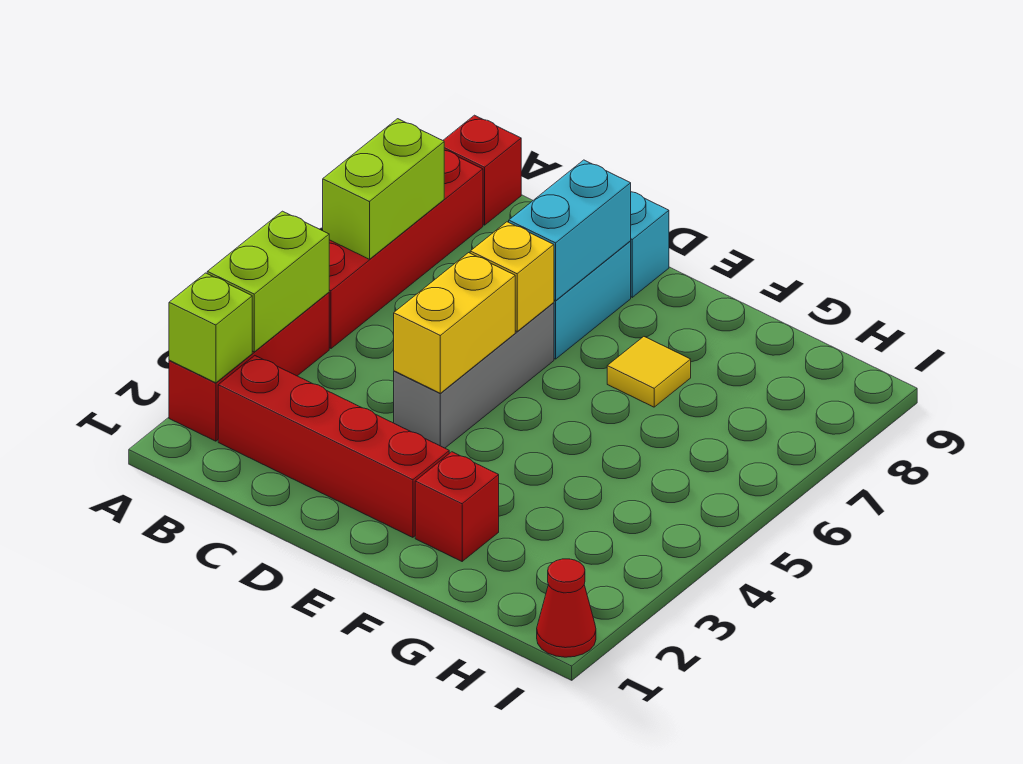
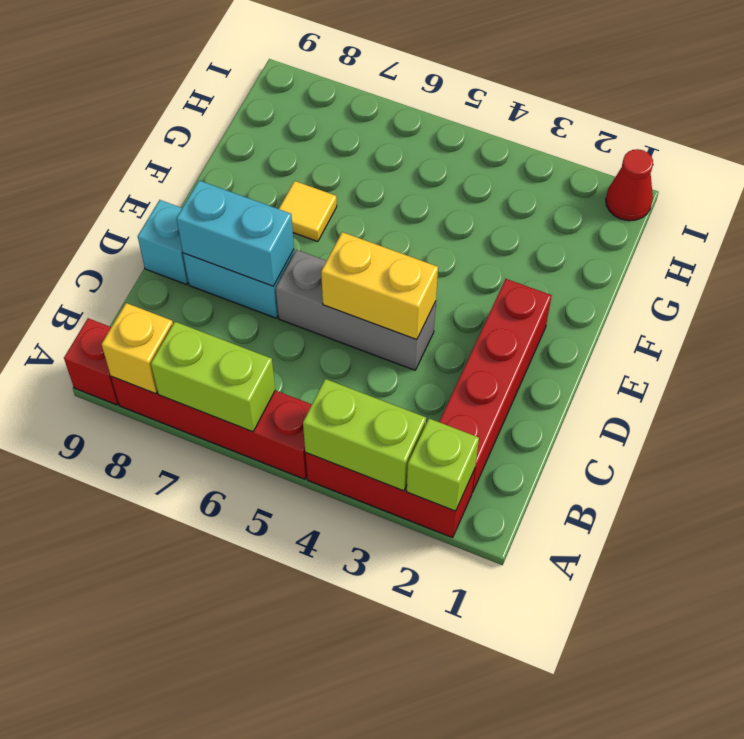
yellow 1x1 brick [470,222,554,331] -> yellow 1x1 brick moved to [102,303,173,394]
red 1x1 brick [415,452,499,561] -> none

